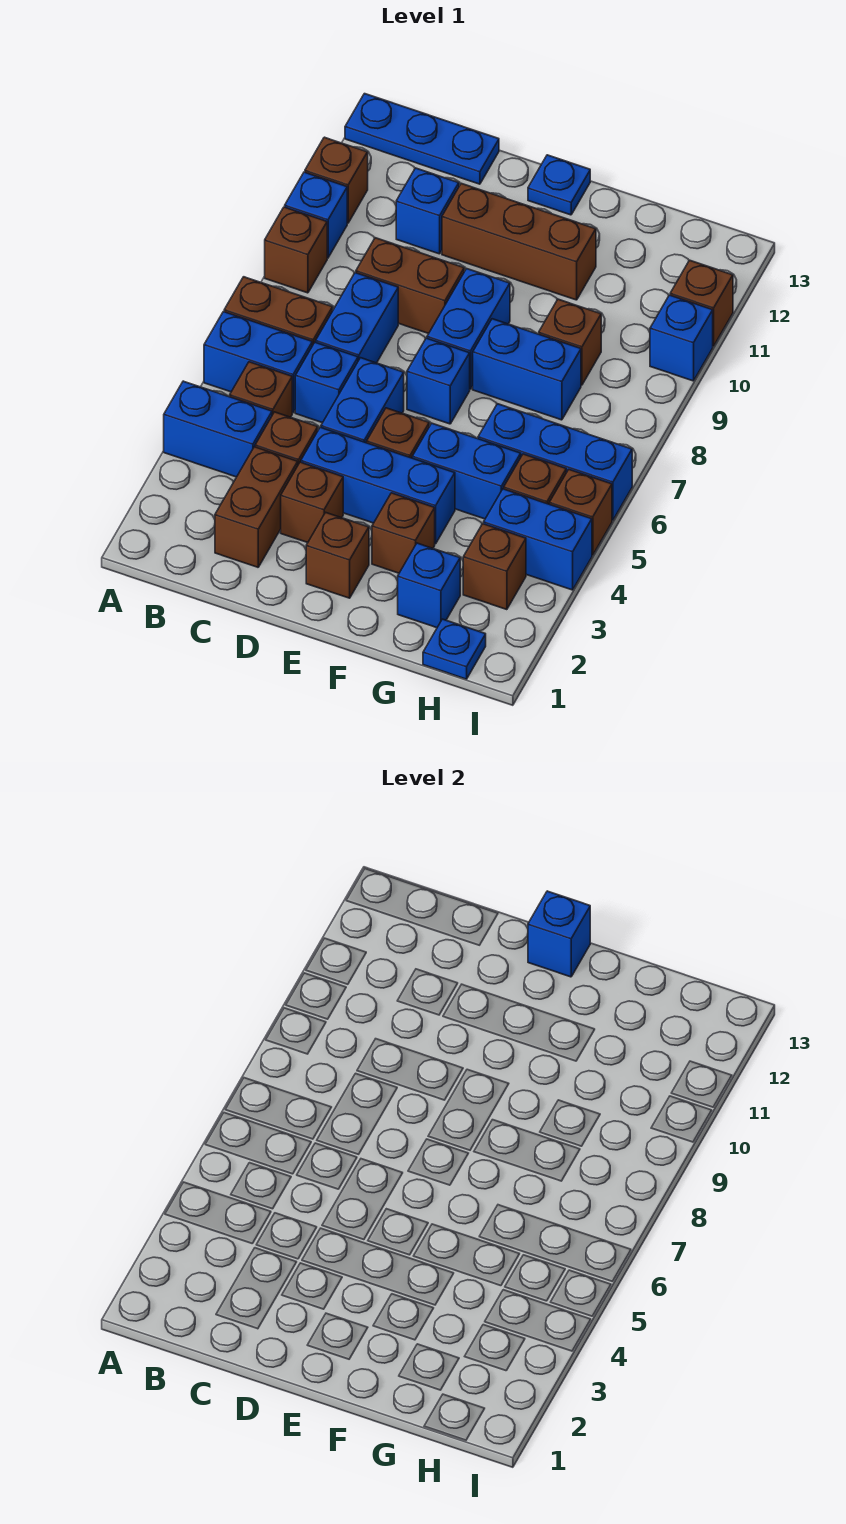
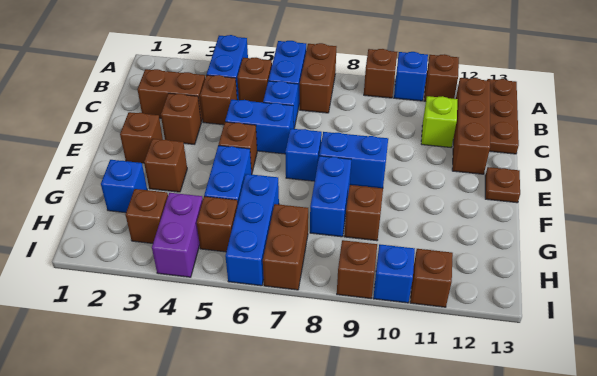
blue 1x3 plate [345,94,499,184] -> brown 1x3 plate [487,79,519,154]
blue 1x2 brick [316,273,398,363] -> none
brown 1x2 brick [356,238,464,334] -> brown 1x2 brick moved to [263,204,308,290]
blue 1x1 brick [396,168,459,254] -> lime 1x1 brick [421,96,458,147]
blue 1x3 brick [301,427,455,544] -> none
brown 1x3 brick [442,183,596,300] -> brown 1x3 brick moved to [452,78,490,174]
blue 1x1 plate [528,155,590,215] -> brown 1x1 plate [485,167,520,203]
blue 1x1 brick [528,891,590,977] -> none
blue 1x1 plate [423,619,486,679] -> none
blue 1x2 brick [484,489,592,590] -> purple 1x2 brick [152,193,203,277]
brown 1x1 brick [549,470,612,555] -> brown 1x1 brick moved to [337,240,377,298]

